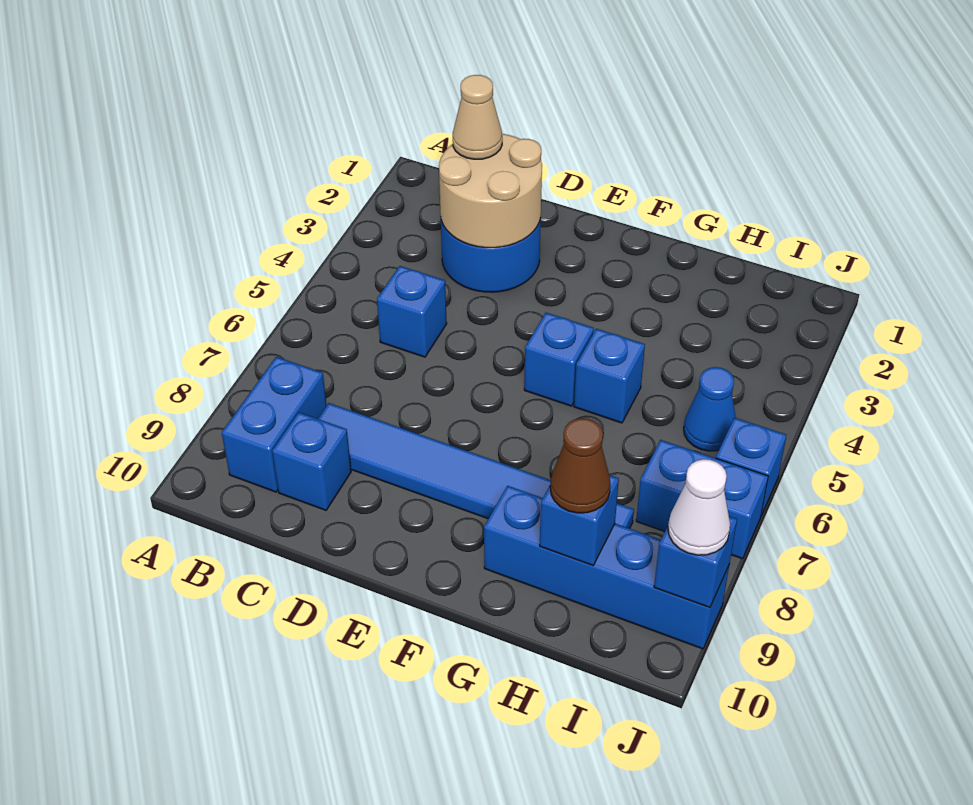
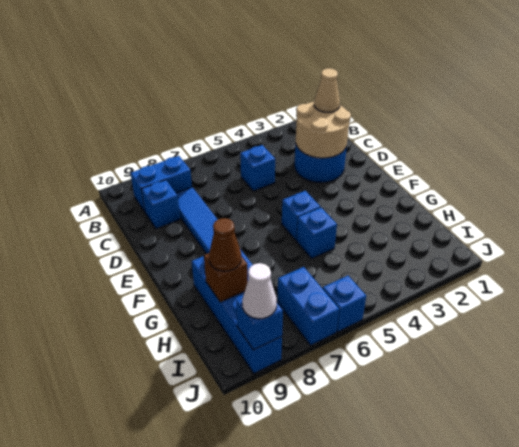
blue 1x1 brick [540,475,619,566] -> brown 1x1 brick [204,253,248,302]
blue 1x1 cone [684,367,736,451] -> none

